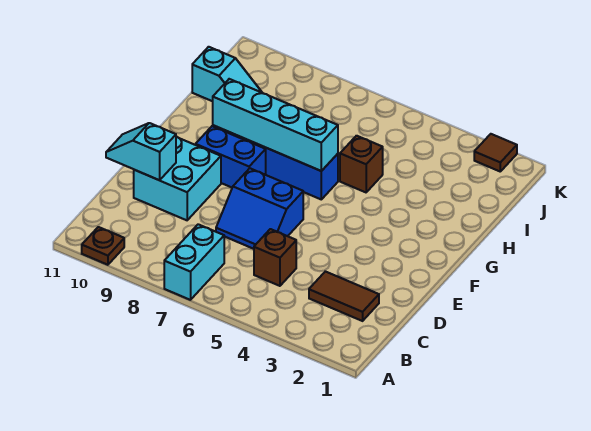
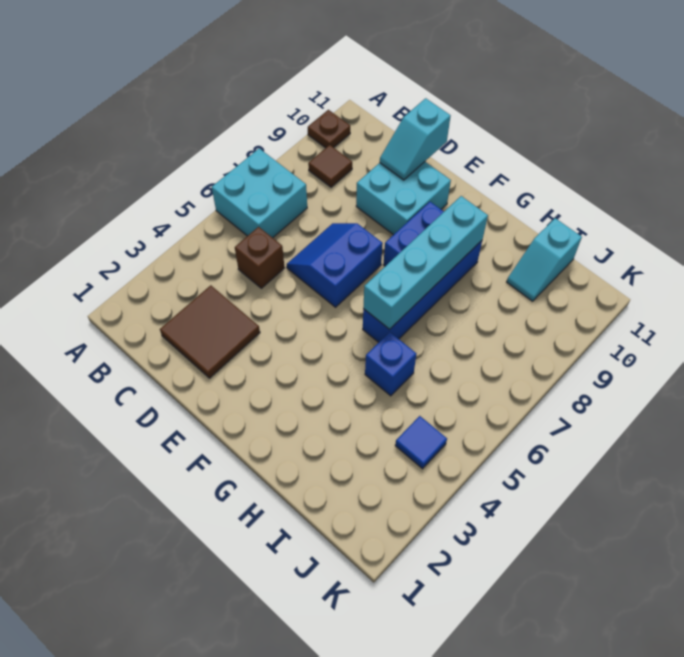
cyan 1x2 brick [164,224,224,300] -> cyan 2x2 brick [212,149,307,238]
brown 1x2 tile [309,271,379,321] -> brown 2x2 tile [160,285,260,378]
cyan 1x2 slope [106,123,176,180] -> cyan 1x2 slope turned to [380,98,450,180]
brown 1x1 brick [340,136,383,192] -> blue 1x1 brick [365,332,417,396]
none -> blue 1x1 tile [395,416,447,469]
brown 1x1 tile [474,134,517,171] -> brown 1x1 tile moved to [308,145,352,187]

